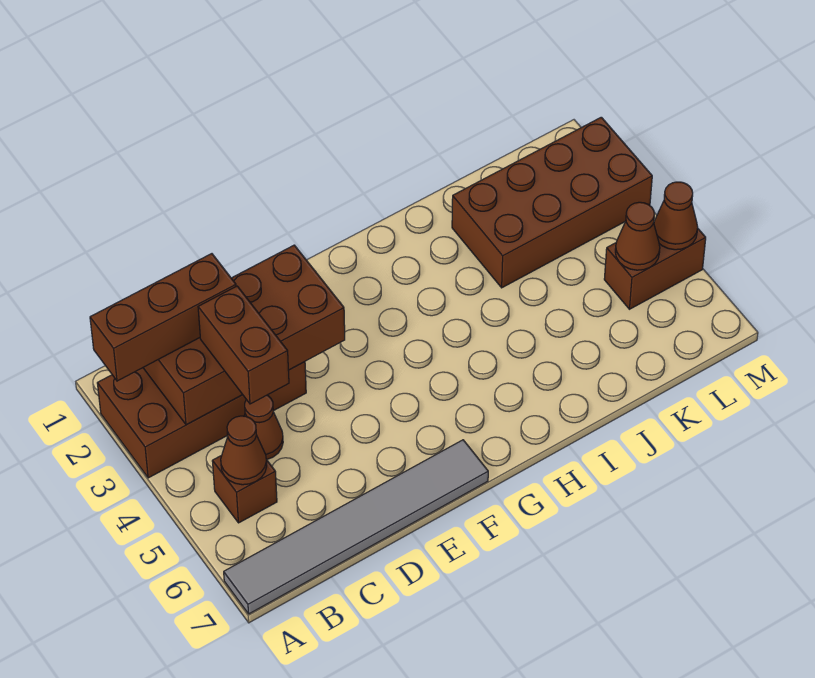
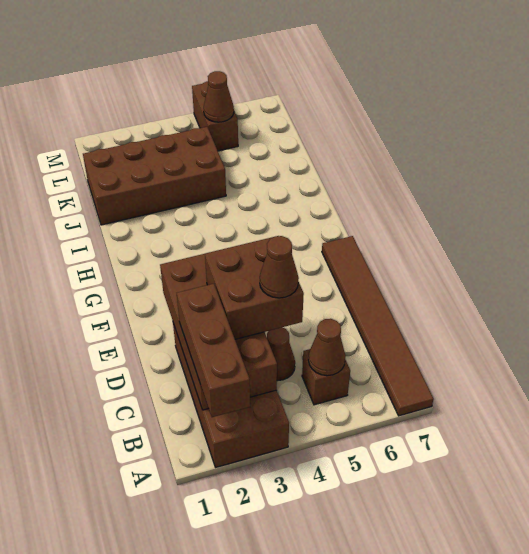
grey 1x6 tile [224,440,488,614] -> brown 1x6 tile [322,236,433,416]
brown 1x2 brick [198,286,289,404] -> brown 2x2 brick [205,237,304,339]
brown 2x4 brick [452,117,652,288] -> brown 2x4 brick turned to [83,127,226,225]
brown 1x1 cone [654,182,698,250] -> brown 1x1 cone moved to [260,236,299,298]

